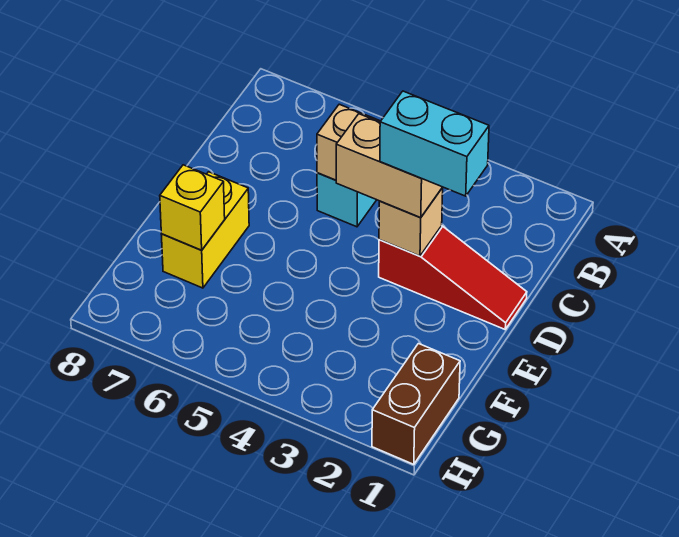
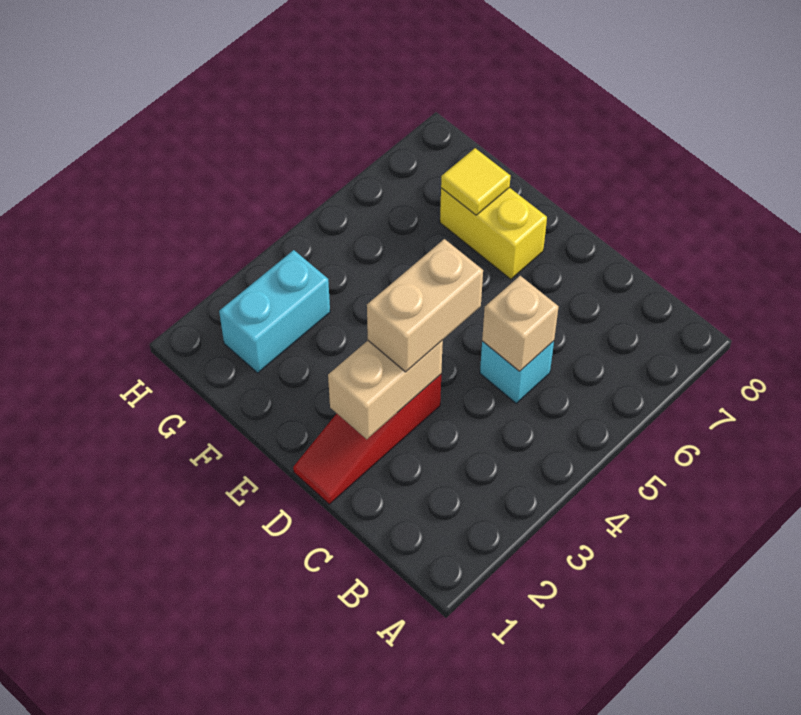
cyan 1x2 brick [380,91,489,196] -> cyan 1x2 brick moved to [219,250,330,373]
tan 1x1 brick [379,188,443,256] -> tan 1x2 brick [328,340,443,439]
yellow 1x1 brick [160,165,225,250] -> yellow 1x1 tile [441,148,510,215]
brown 1x2 brick [372,344,460,464] -> none

